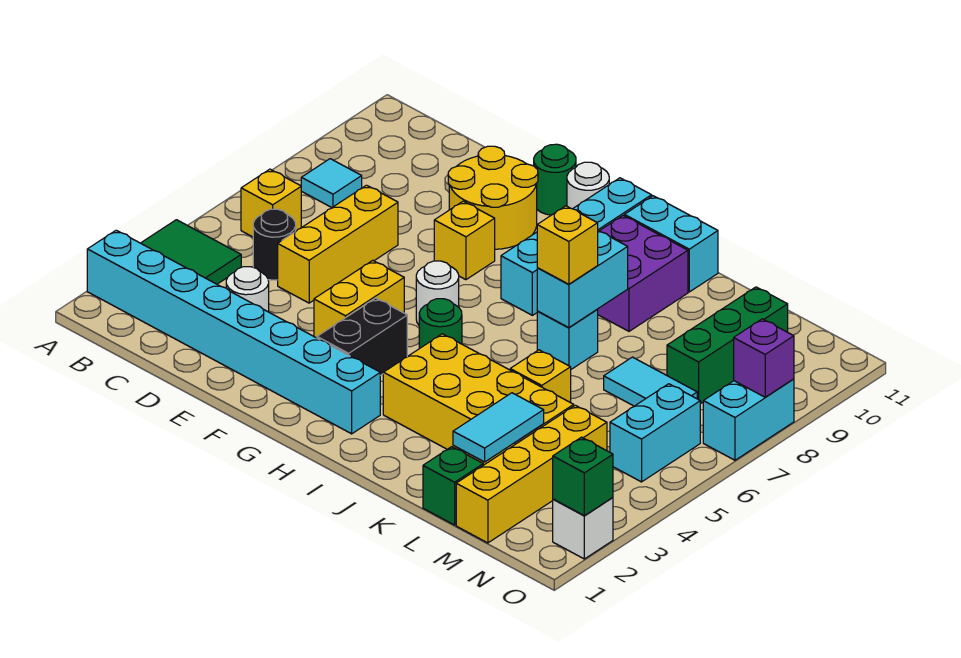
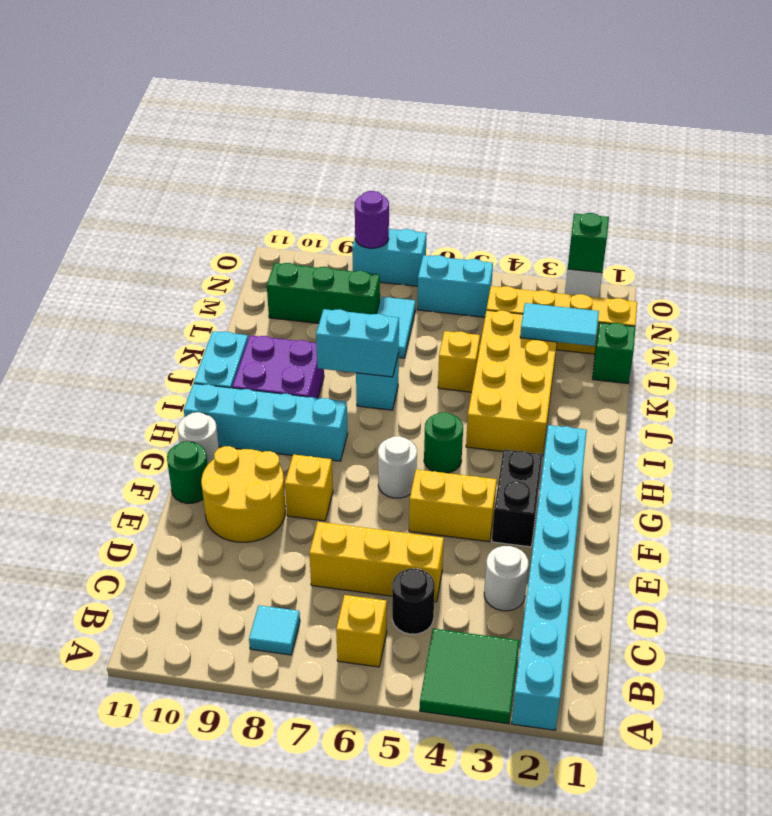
black 1x2 brick [317,298,407,376] -> black 1x2 brick turned to [492,449,542,547]
yellow 1x1 brick [537,206,598,284] -> none
purple 1x1 brick [734,319,794,397] -> purple 1x1 round brick [355,191,389,248]

